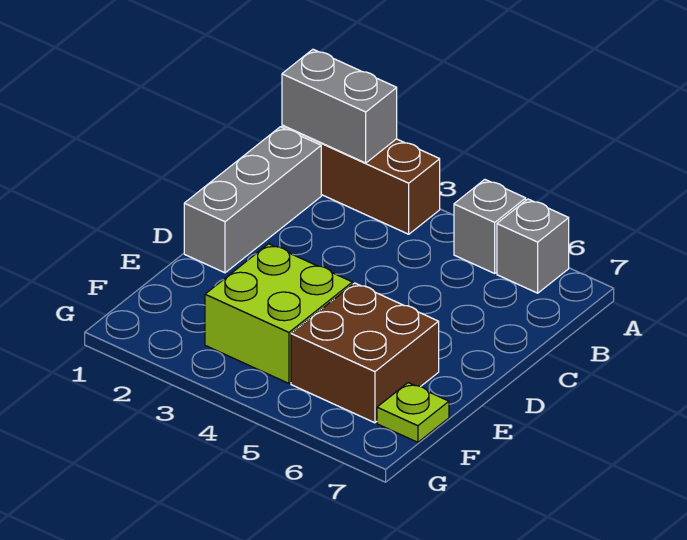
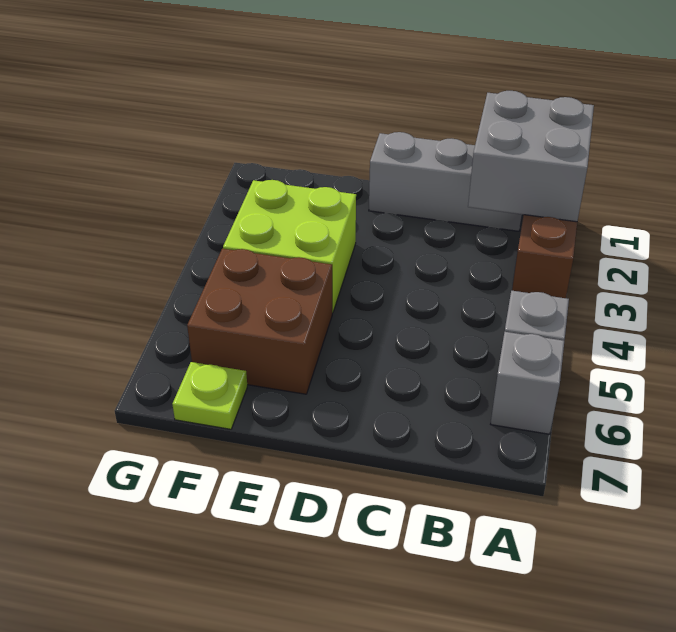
grey 1x2 brick [282,49,397,163] -> grey 2x2 brick [468,91,594,222]

